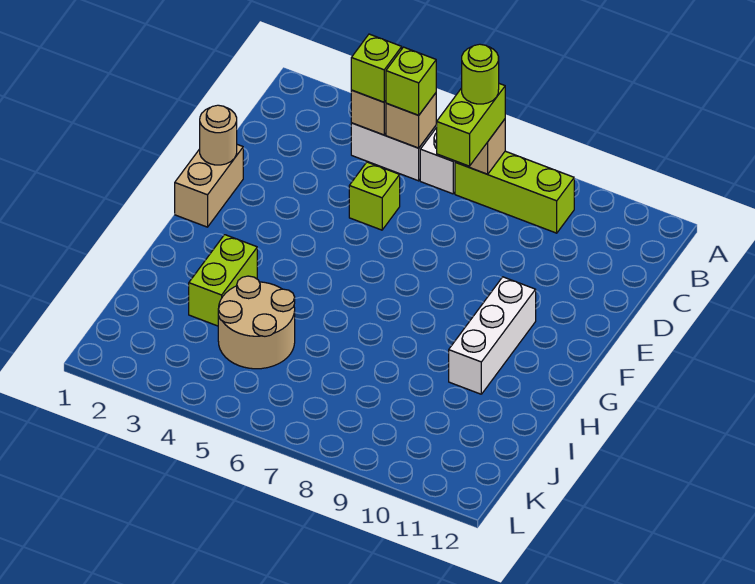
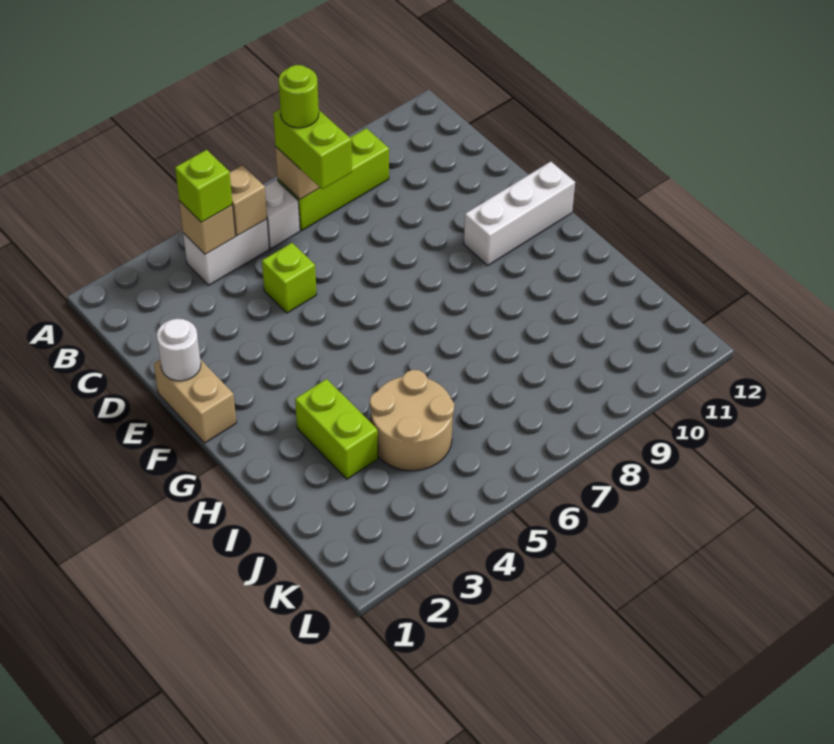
lime 1x1 brick [386,47,436,115] -> none
tan 1x1 round brick [200,105,237,165] -> white 1x1 round brick [157,319,201,381]
white 1x3 brick [449,277,536,394] -> white 1x3 brick turned to [464,162,575,265]

